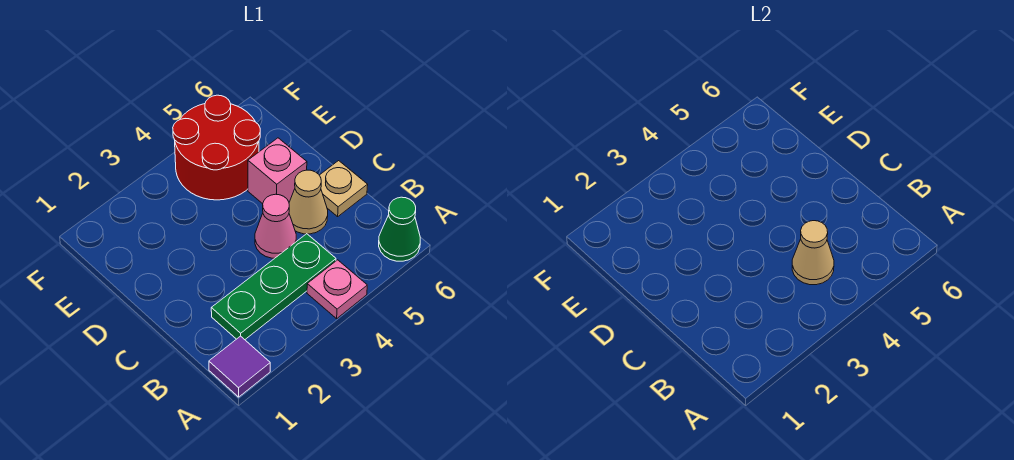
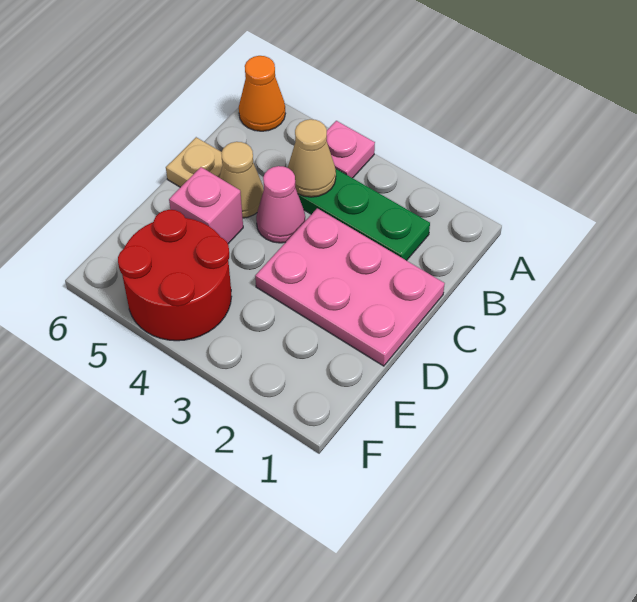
purple 1x1 tile [209,336,270,397] -> none
green 1x1 cone [379,197,420,261] -> orange 1x1 cone [239,56,285,131]
none -> pink 2x3 plate [255,208,445,366]

